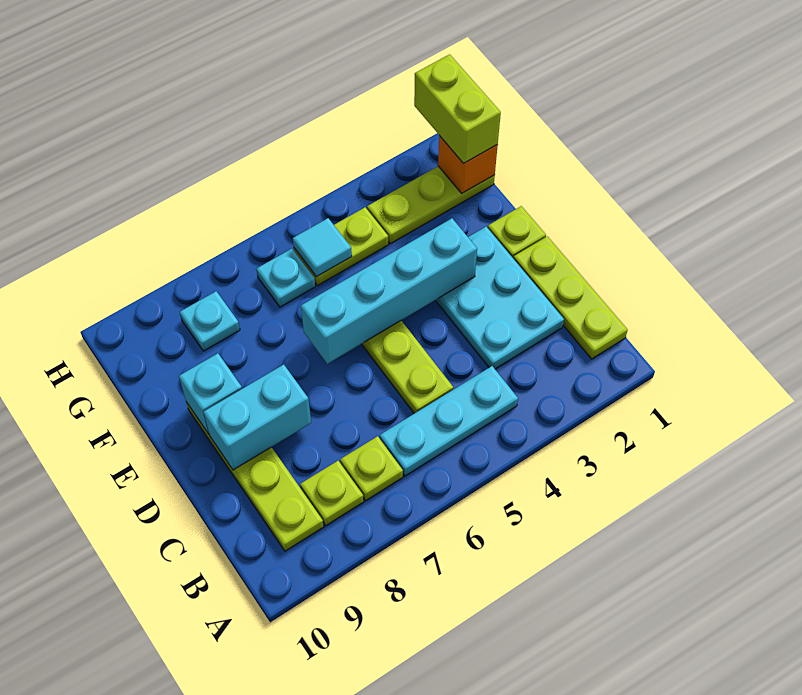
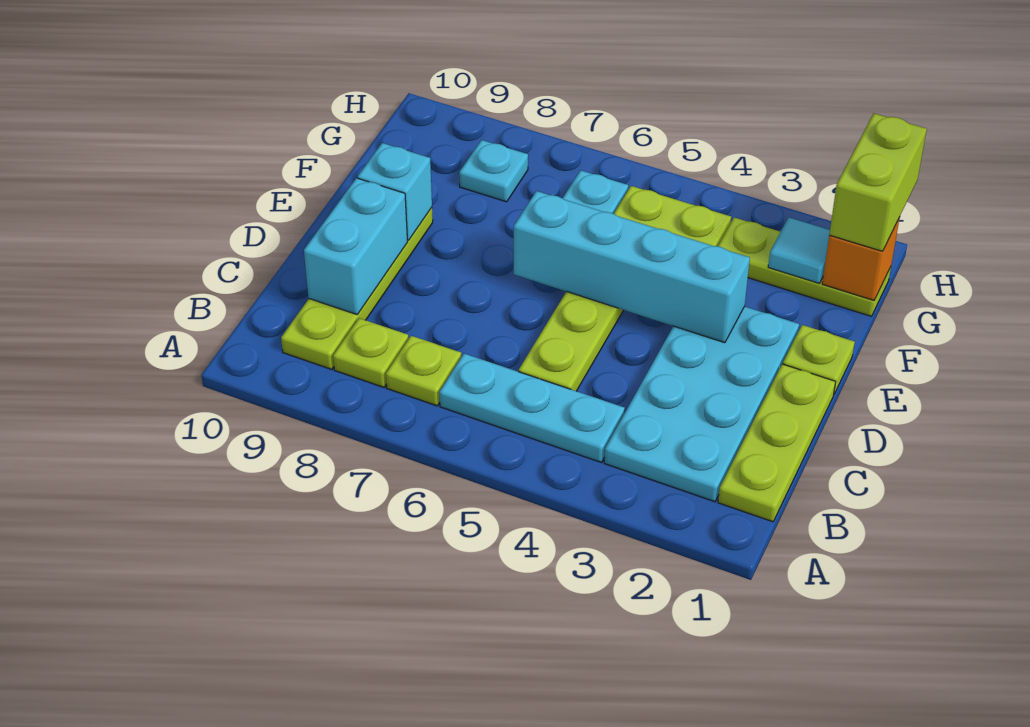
cyan 2x3 plate [435,227,564,369] -> cyan 2x4 plate [604,307,799,502]
cyan 1x2 brick [204,365,311,470] -> cyan 1x2 brick turned to [304,178,408,315]
cyan 1x1 tile [293,218,352,277] -> cyan 1x1 tile moved to [768,218,830,283]

